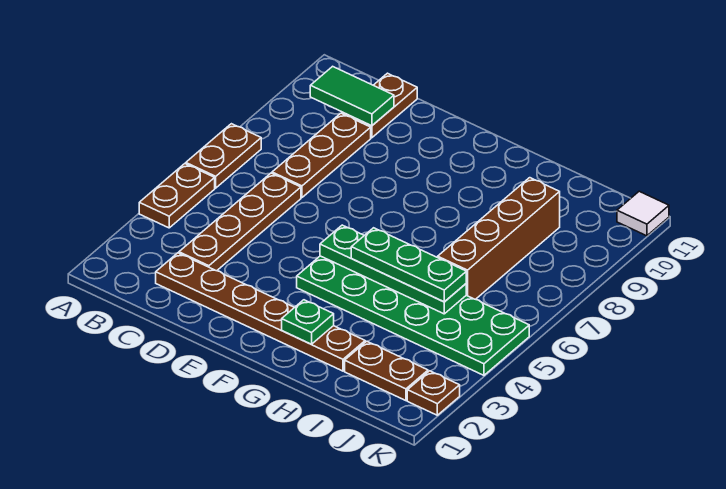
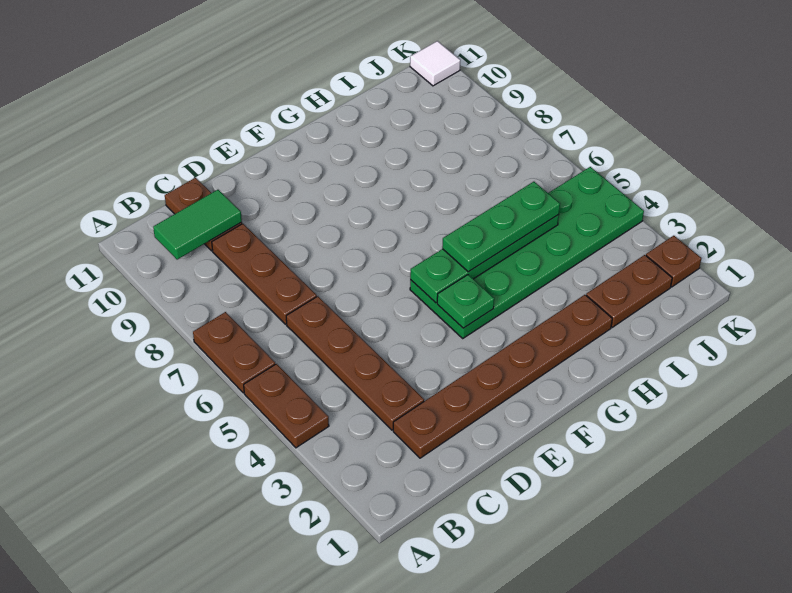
green 1x1 plate [282,300,334,344] -> green 1x1 plate moved to [437,275,494,328]
brown 1x4 brick [438,178,560,299] -> none

